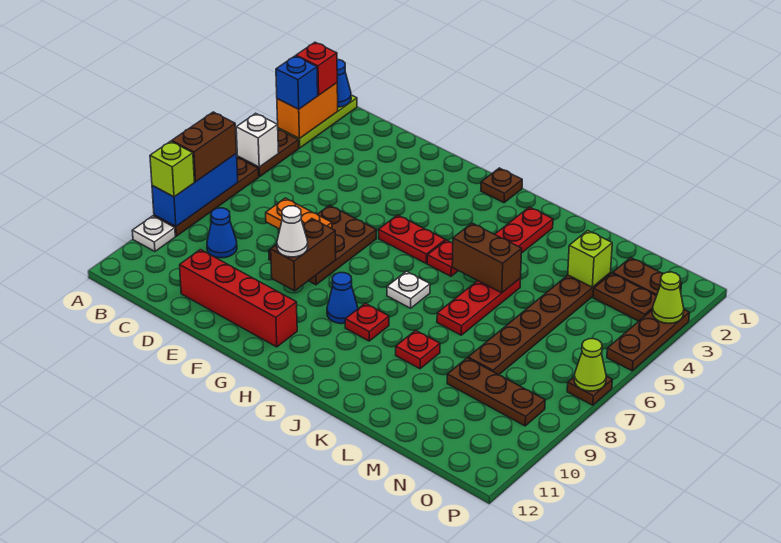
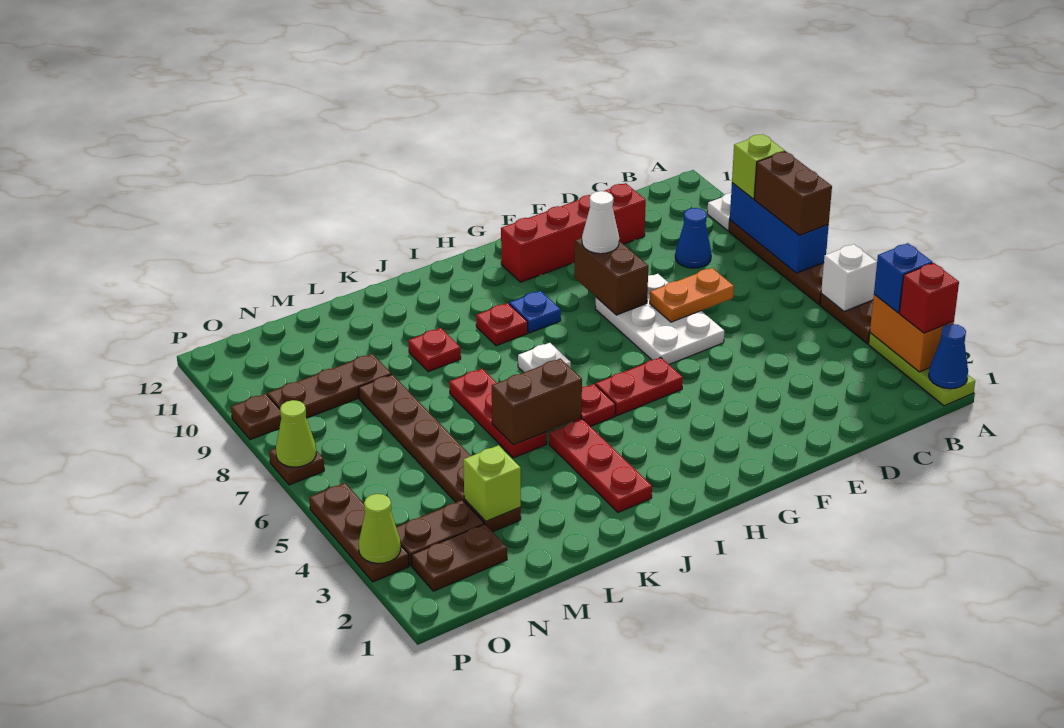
brown 2x3 plate [269,205,376,285] -> white 2x3 plate [595,274,724,364]
brown 1x1 plate [481,168,522,203] -> brown 1x1 plate moved to [231,394,281,440]
blue 1x1 cone [327,273,358,324] -> blue 1x1 plate [509,291,561,333]

